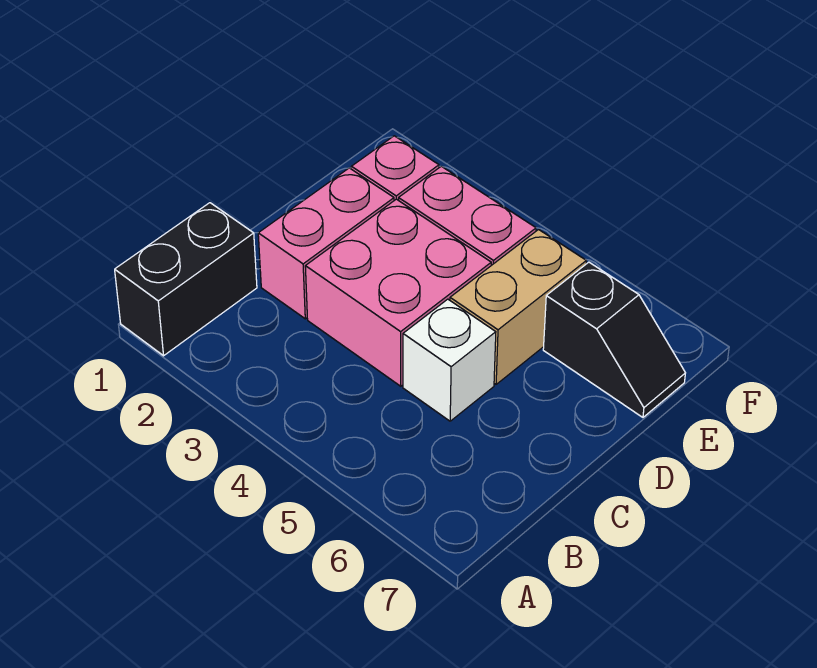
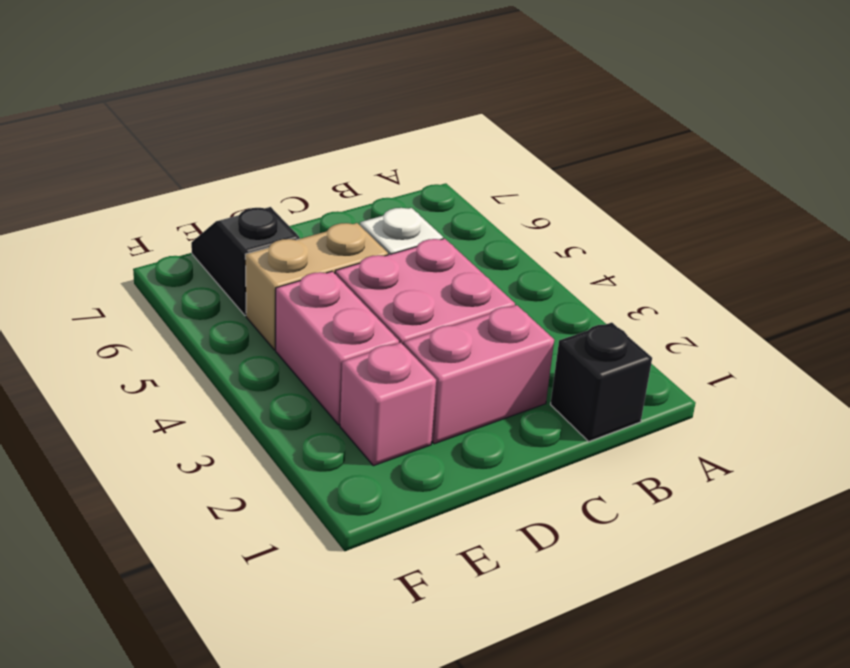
black 1x2 brick [115,203,257,356] -> black 1x1 brick [550,323,652,441]

